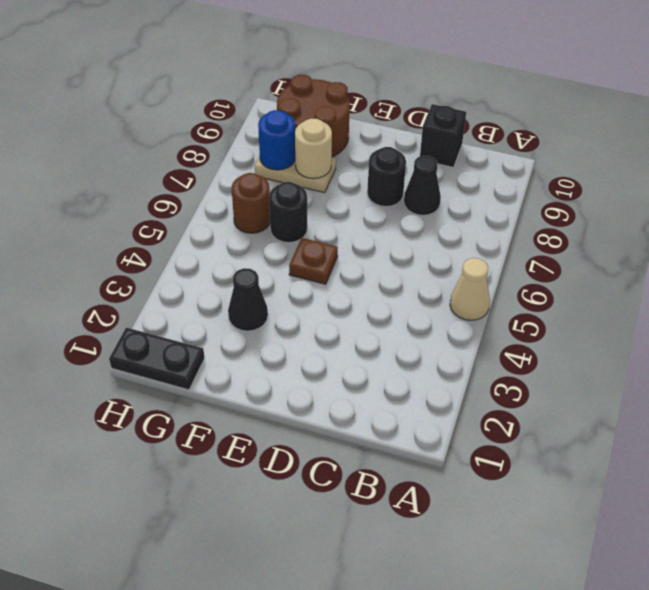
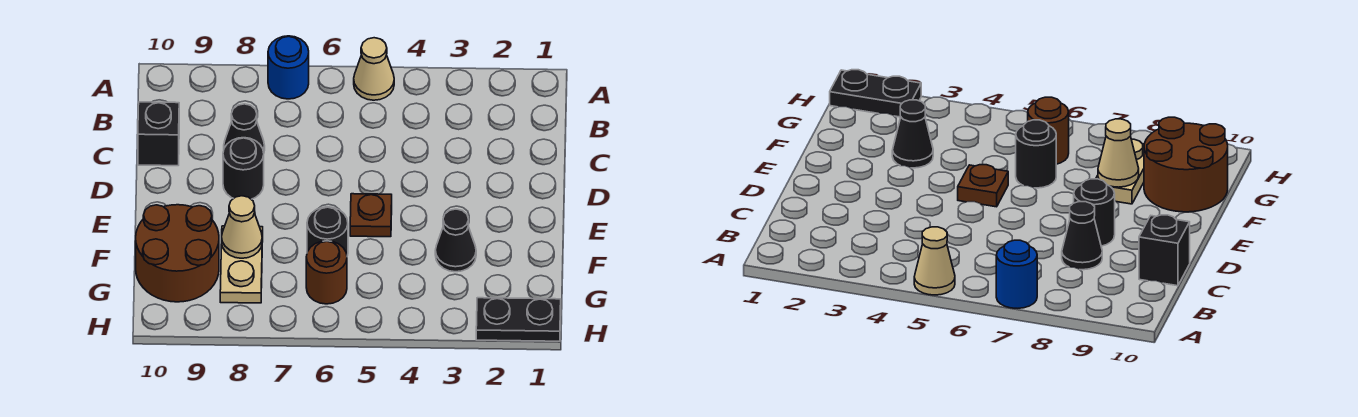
tan 1x1 round brick [295,118,332,179] -> tan 1x1 cone [222,196,262,258]
black 1x2 plate [109,328,205,390] -> black 1x2 plate turned to [476,298,561,341]
blue 1x1 round brick [258,110,295,170] -> blue 1x1 round brick moved to [268,36,309,99]

